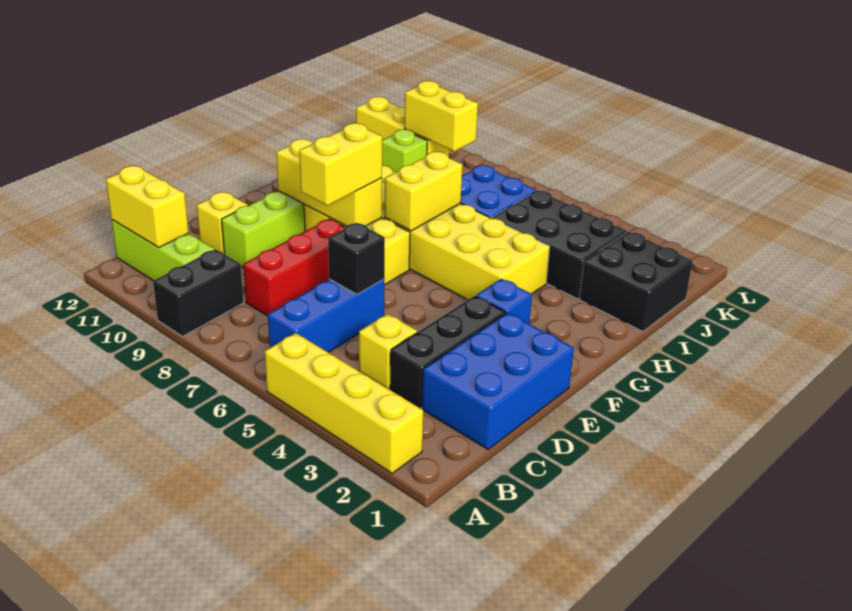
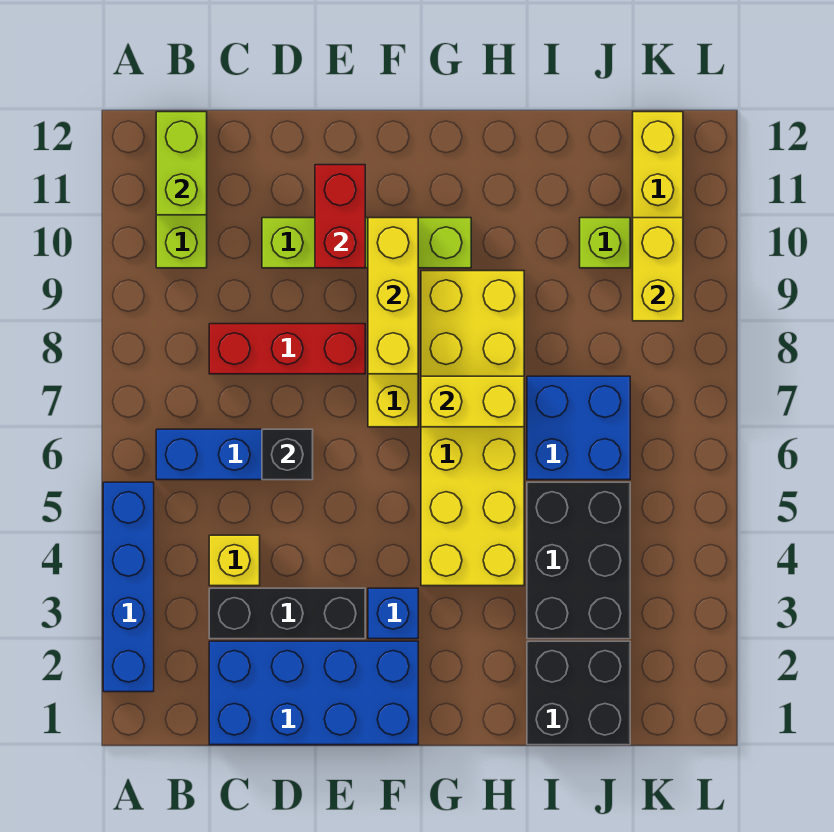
yellow 1x4 brick [265,333,423,473] -> blue 1x4 brick [103,482,154,692]
black 1x2 brick [153,249,243,336] -> none
yellow 1x2 brick [106,166,189,248] -> lime 1x2 brick [156,112,207,215]
blue 2x3 brick [422,313,574,449] -> blue 2x4 brick [209,641,418,745]
yellow 1x1 brick [197,192,248,254] -> none
yellow 1x2 brick [299,123,382,206] -> none
none -> red 1x2 brick [315,165,365,268]

